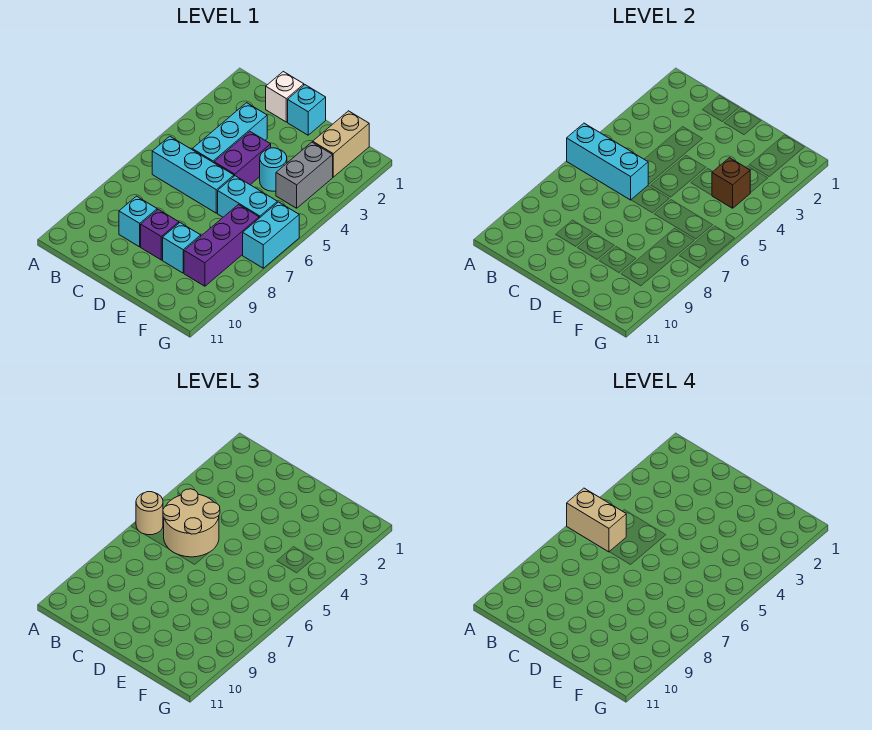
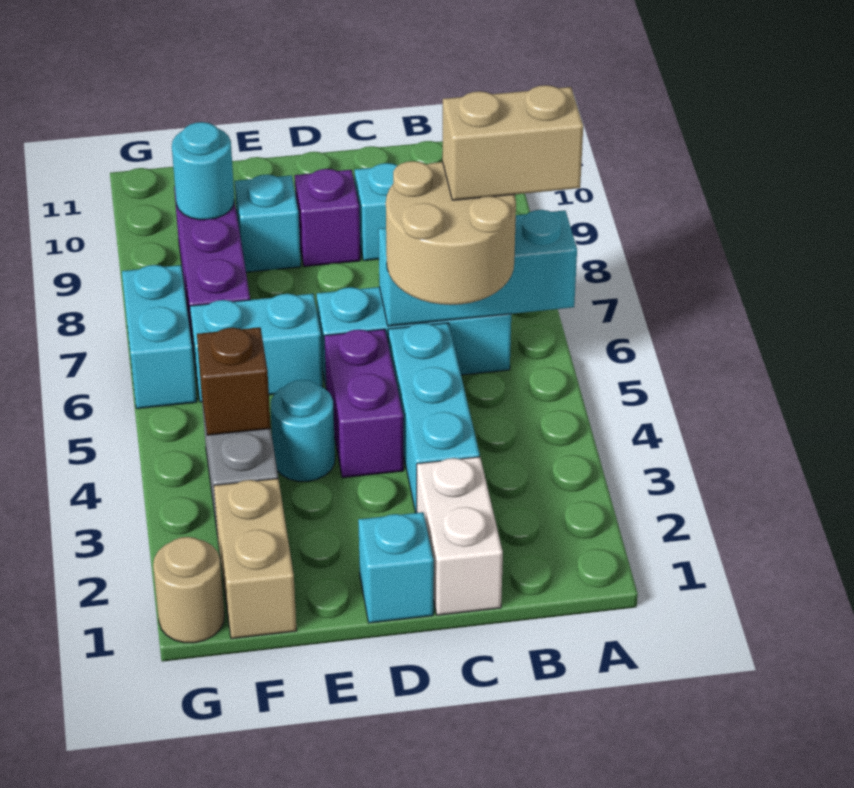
tan 1x1 round brick [136,492,163,535] -> tan 1x1 round brick moved to [153,537,224,643]
white 1x1 brick [266,72,304,122] -> white 1x2 brick [417,457,503,615]
none -> cyan 1x1 round brick [172,122,234,220]

